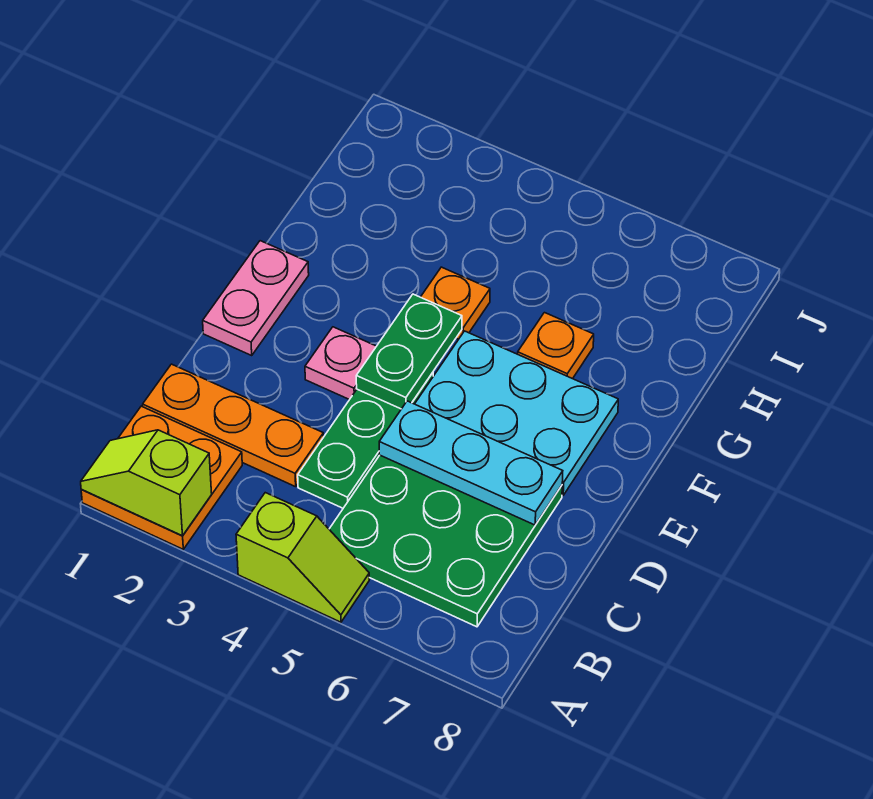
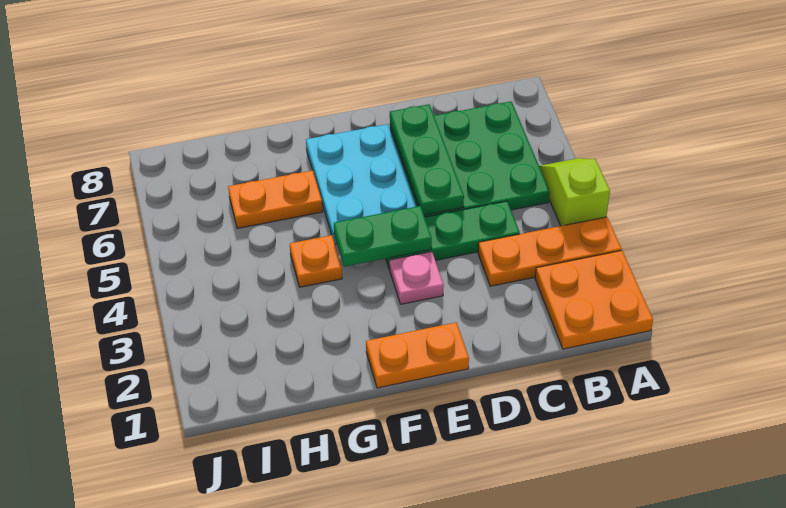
lime 1x2 slope [81,430,212,536] -> none
orange 1x3 plate [143,364,324,487] -> orange 1x3 plate turned to [478,217,621,286]
cyan 1x3 plate [379,401,563,525] -> green 1x3 plate [390,104,464,215]
pink 1x2 plate [203,241,309,355] -> orange 1x2 plate [366,322,469,388]
orange 1x1 plate [518,313,594,379] -> orange 1x2 plate [228,170,323,228]

